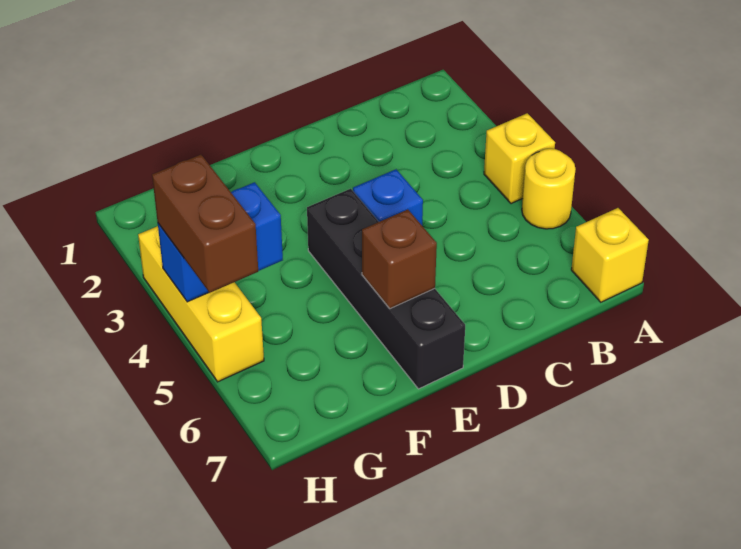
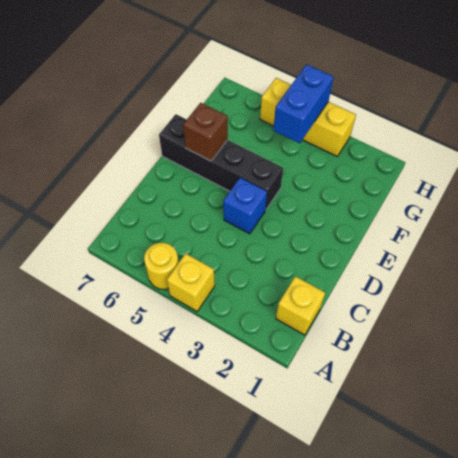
yellow 1x1 brick [571,208,649,302] -> yellow 1x1 brick moved to [276,276,325,335]
brown 1x2 brick [152,155,258,293] -> none

